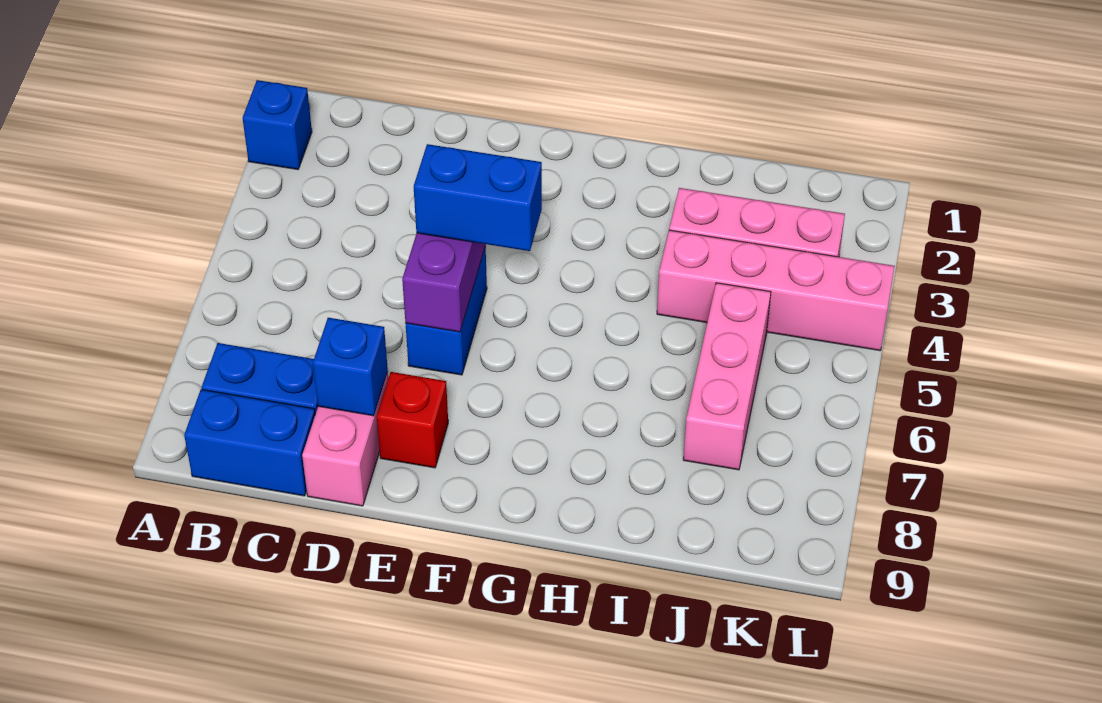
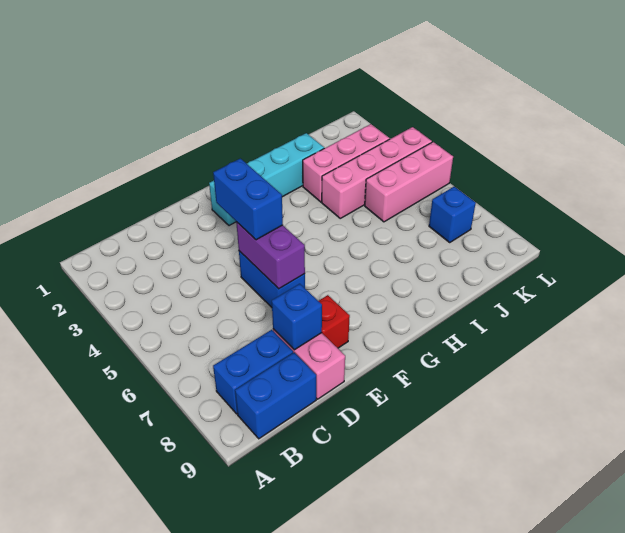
blue 1x1 brick [243,80,312,170] -> blue 1x1 brick moved to [429,187,476,242]
blue 1x2 brick [414,144,542,251] -> blue 1x2 brick turned to [213,158,283,240]
none -> cyan 1x4 brick [209,133,324,226]
pink 1x3 brick [683,283,771,470] -> pink 1x3 brick turned to [365,142,453,222]

